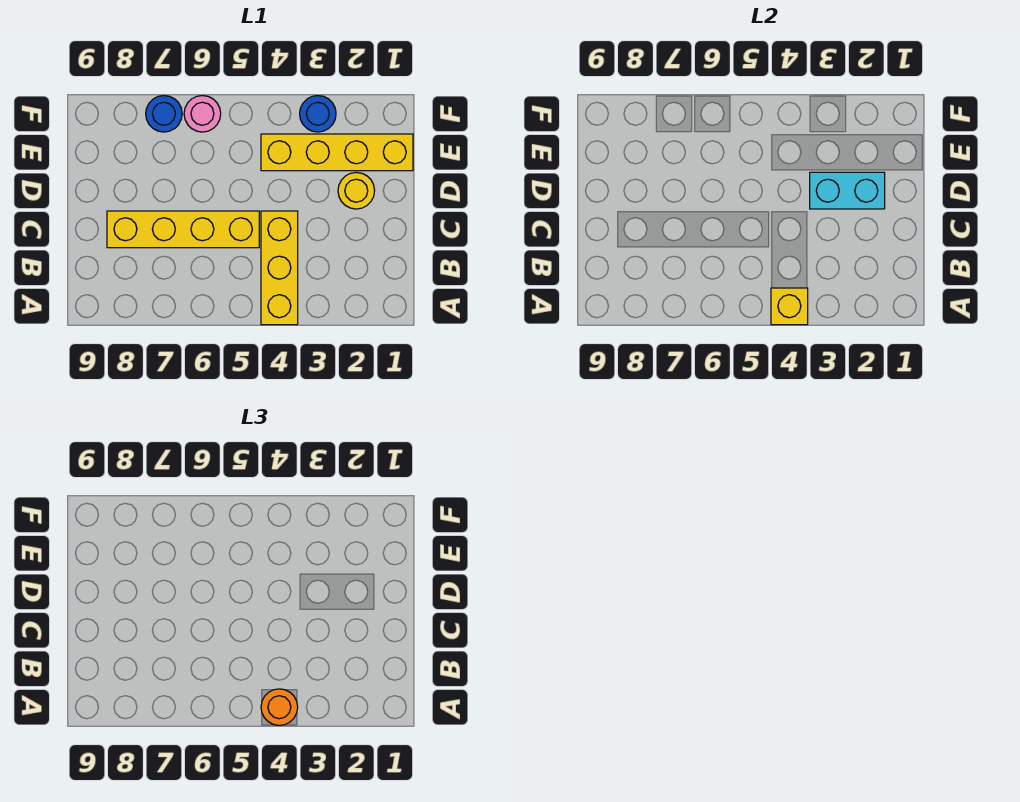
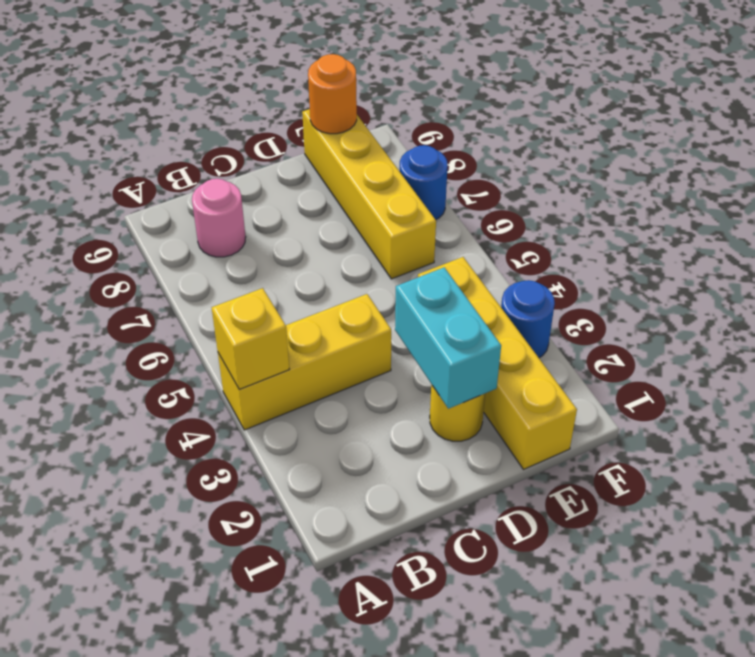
orange 1x1 round brick [261,689,298,725] -> orange 1x1 round brick moved to [308,54,357,134]
yellow 1x4 brick [107,211,259,248] -> yellow 1x4 brick moved to [302,109,436,279]
pink 1x1 round brick [184,96,221,132] -> pink 1x1 round brick moved to [192,179,246,257]

